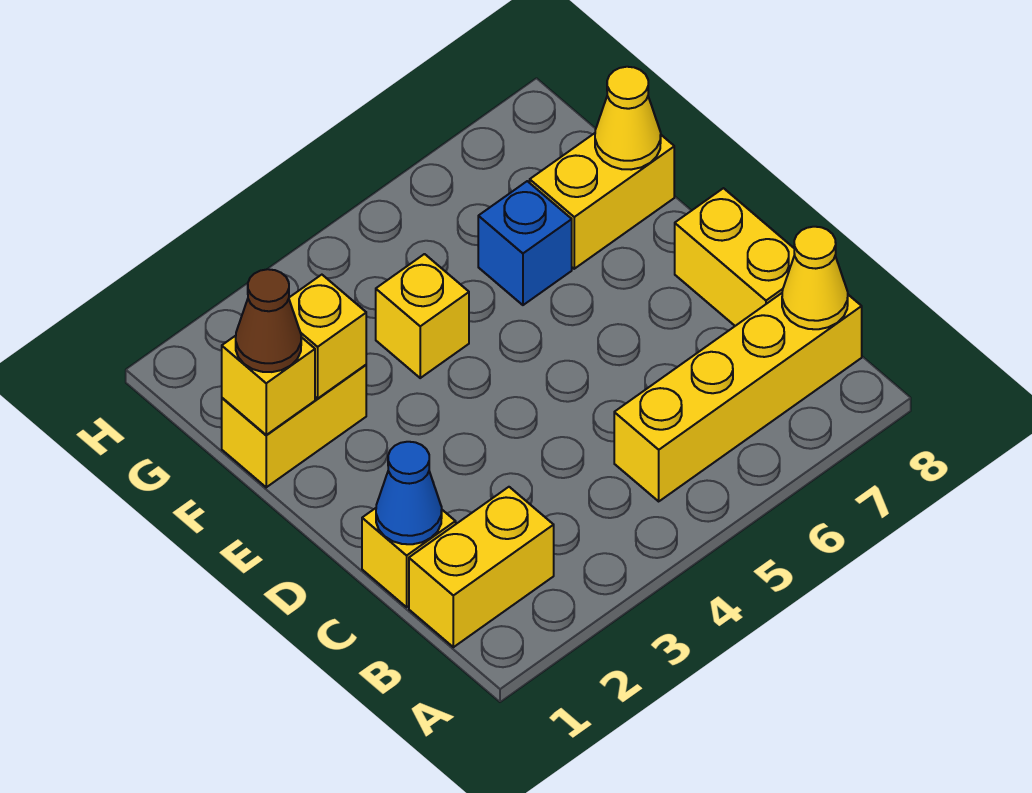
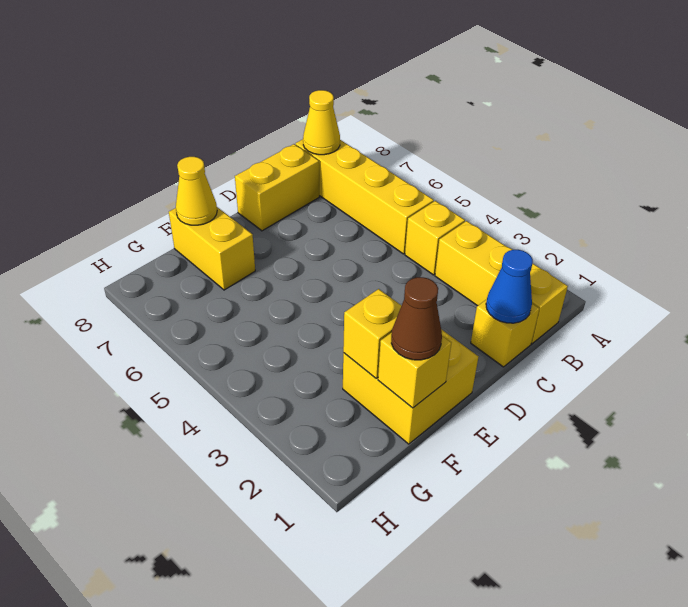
yellow 1x2 brick [409,487,554,647] -> yellow 1x3 brick [435,221,568,344]
yellow 1x2 brick [222,365,366,487] -> yellow 2x2 brick [343,329,479,444]
yellow 1x1 brick [376,254,469,378] -> yellow 1x1 brick moved to [405,201,465,275]
blue 1x1 brick [478,181,572,305] -> none

